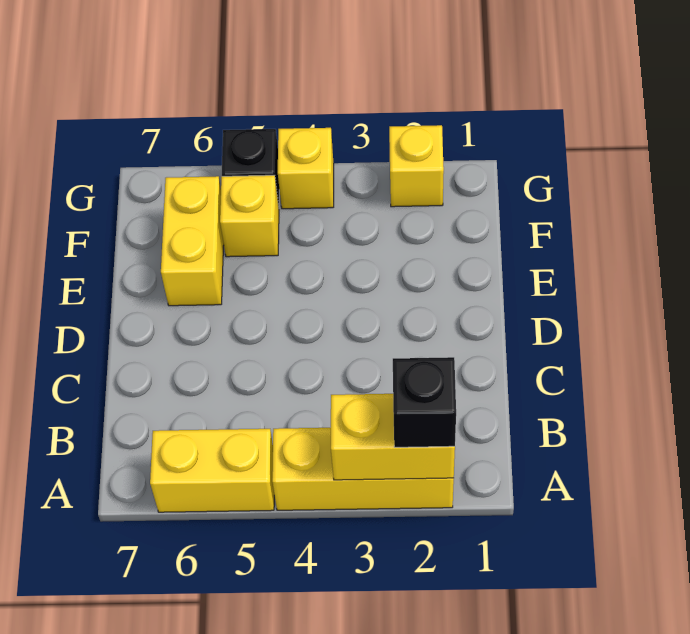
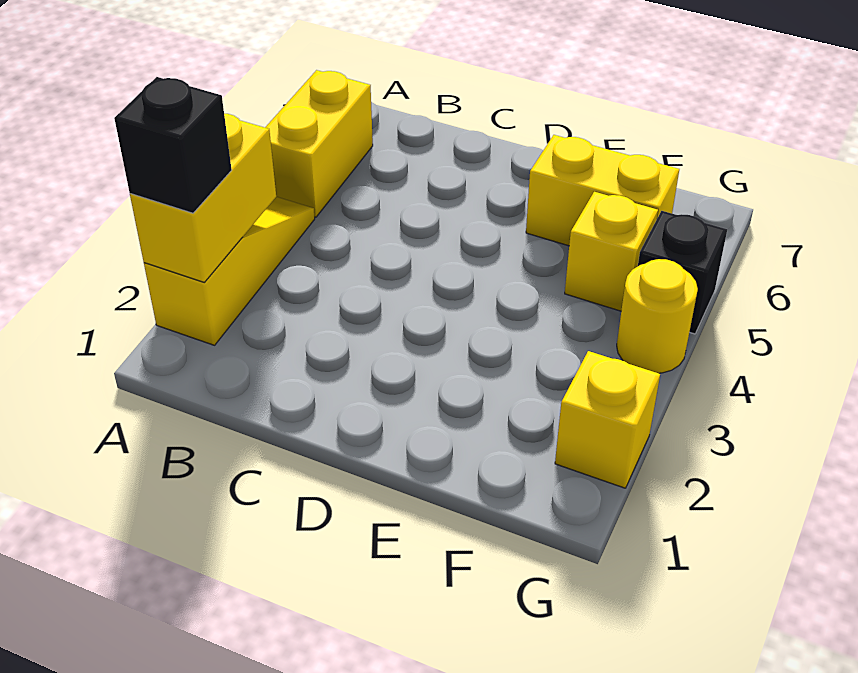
yellow 1x3 brick [272,428,454,510] -> yellow 1x3 slope [144,197,315,345]
yellow 1x1 brick [278,128,334,209] -> yellow 1x1 round brick [617,259,698,373]

